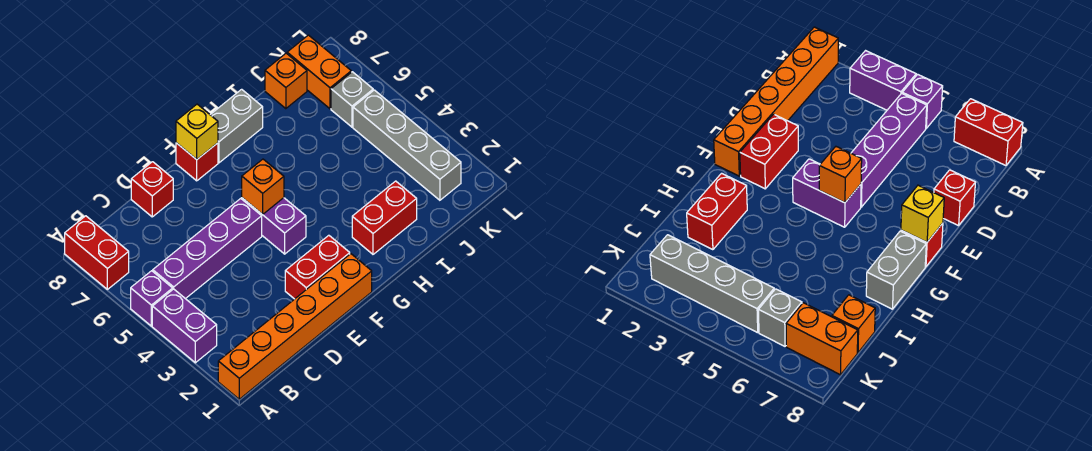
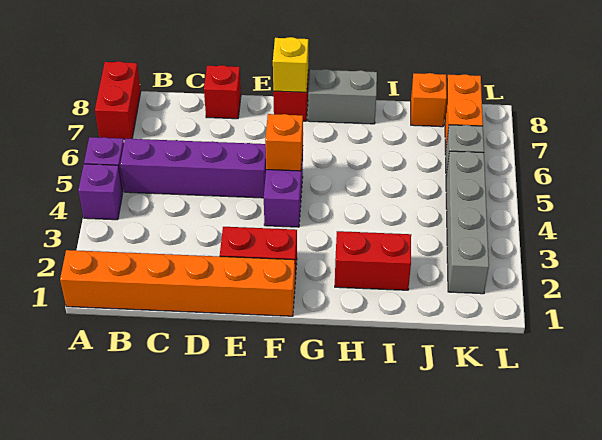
purple 1x2 brick [152,289,217,363] -> purple 1x1 brick [78,164,123,220]

